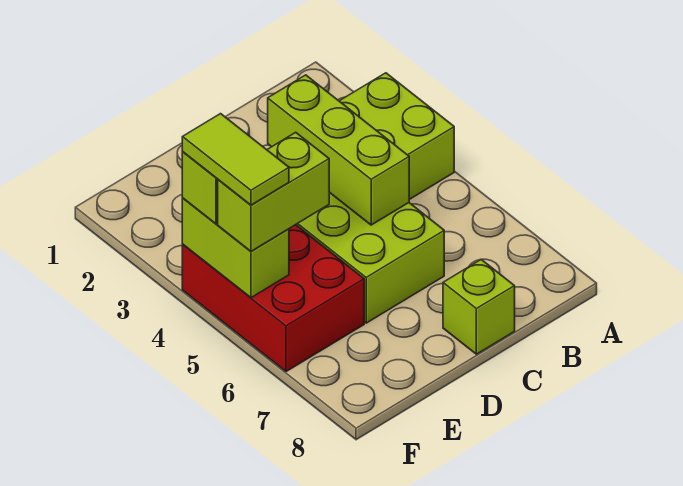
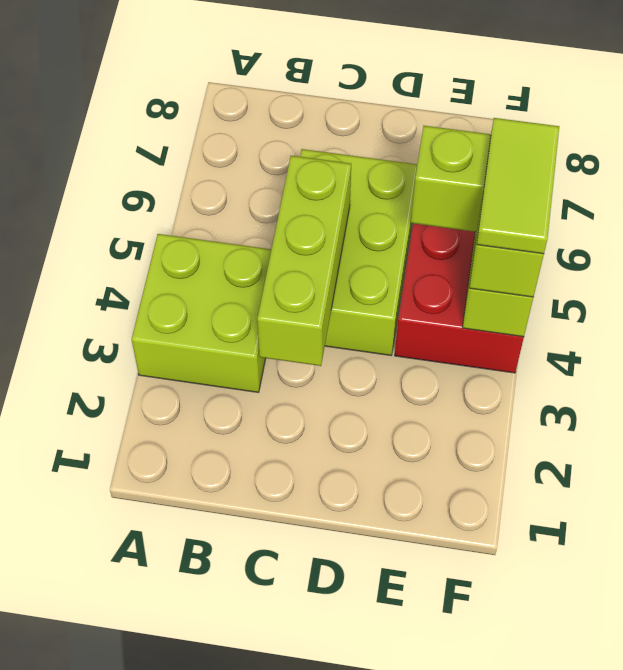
lime 1x1 brick [443,259,515,354] -> none

